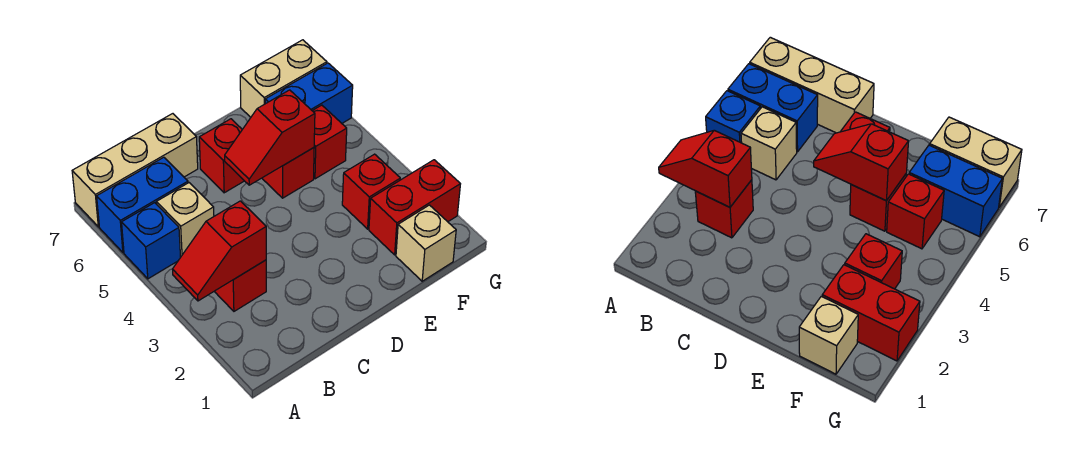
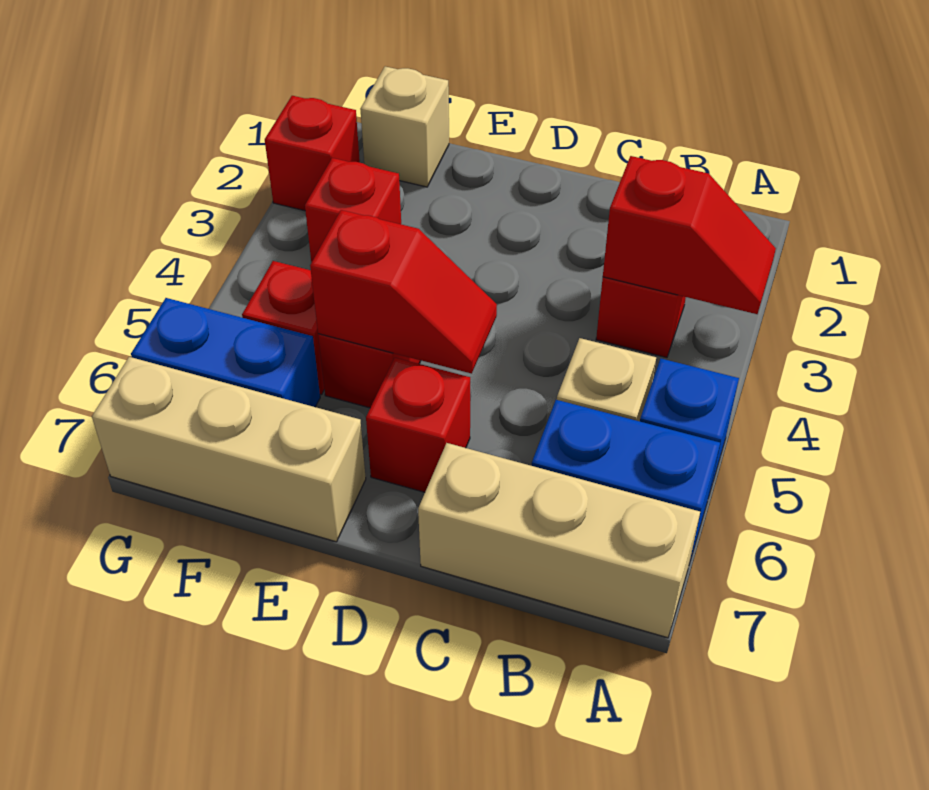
red 1x2 brick [369,160,460,255] -> red 1x1 brick [265,96,360,211]
tan 1x2 brick [240,40,327,117] -> tan 1x3 brick [92,357,366,542]

